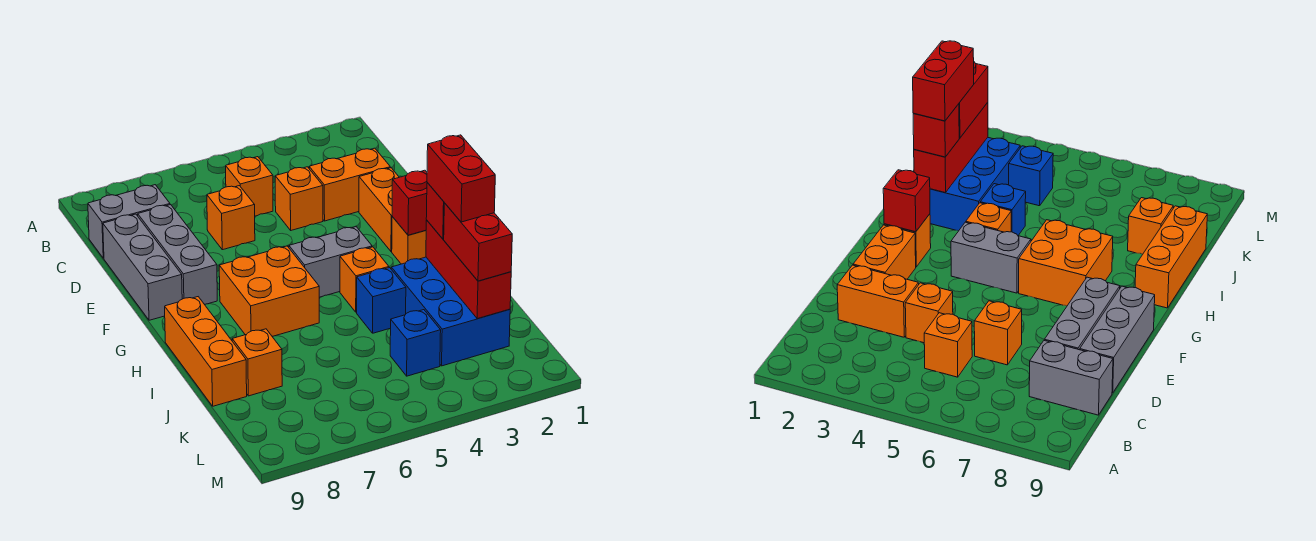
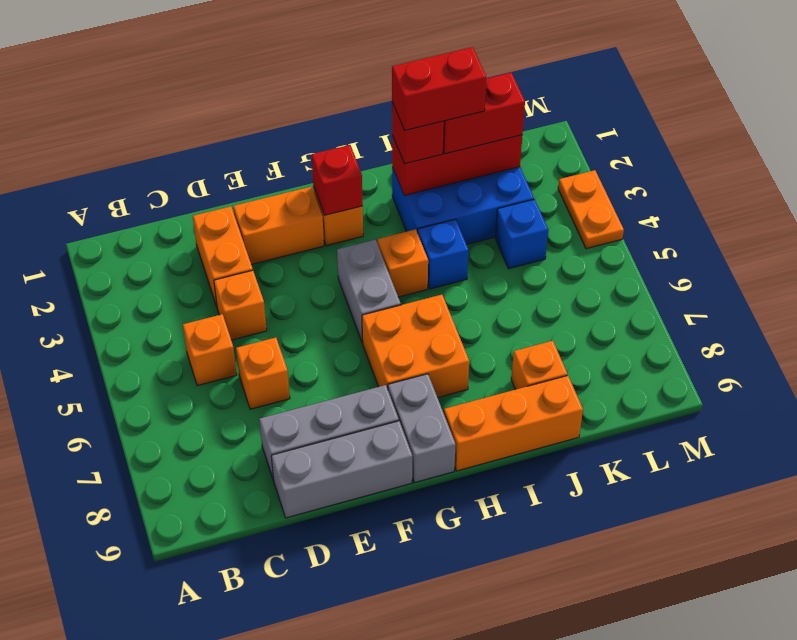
grey 1x2 brick [88,185,170,258] -> grey 1x2 brick moved to [388,374,456,483]
none -> orange 1x2 plate [558,170,624,249]

